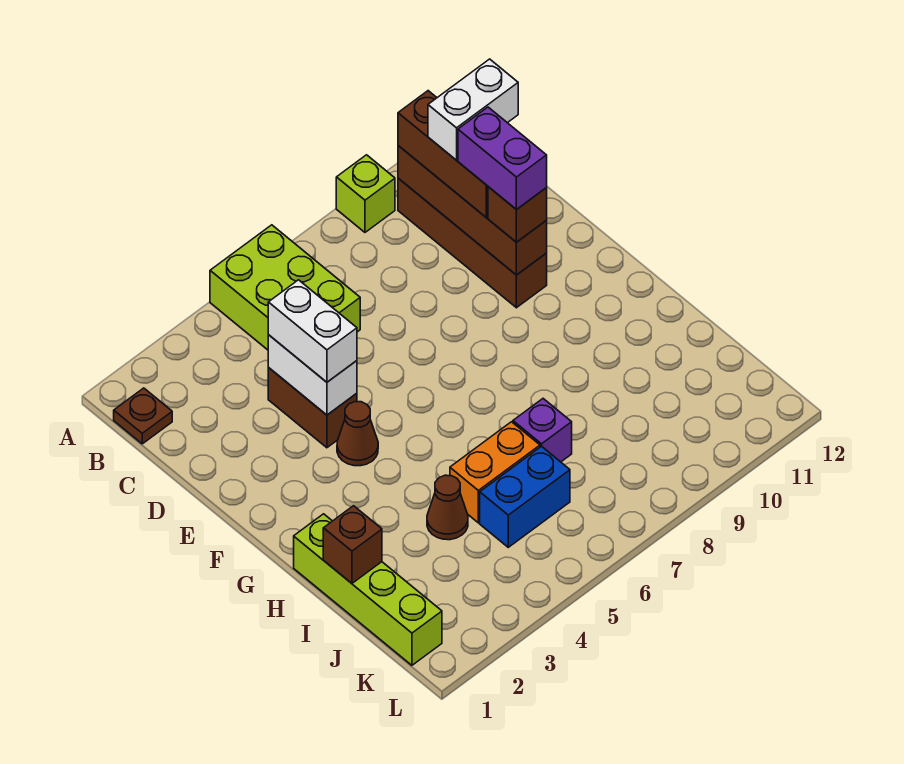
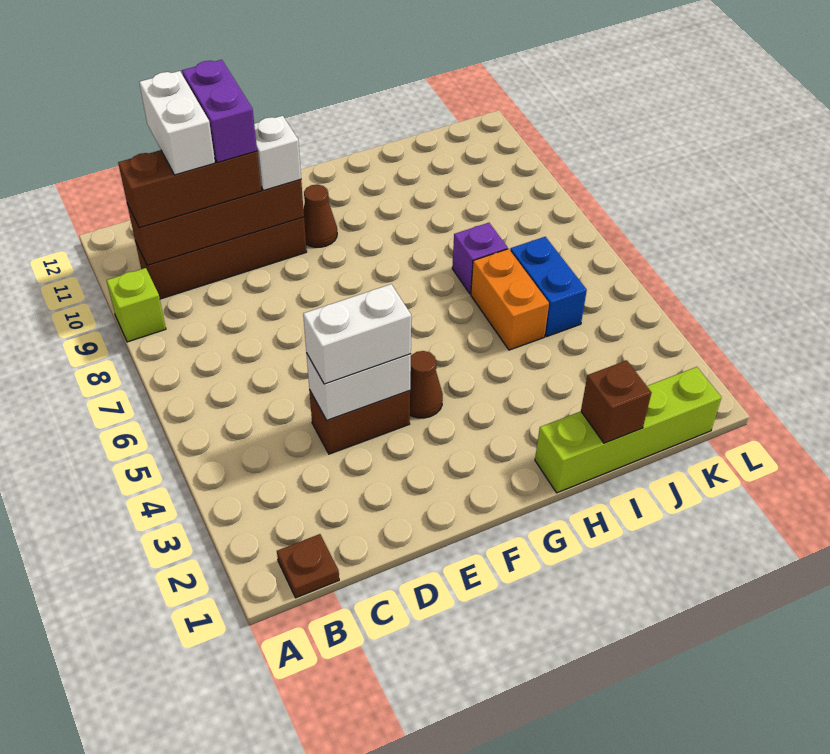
lime 2x3 brick [210,225,360,350] -> none
purple 1x2 brick [458,107,547,210] -> purple 1x2 brick turned to [182,60,257,162]
brown 1x1 brick [488,187,547,242] -> white 1x1 brick [254,116,301,190]
brown 1x1 cone [427,475,468,540] -> brown 1x1 cone moved to [303,185,337,247]

